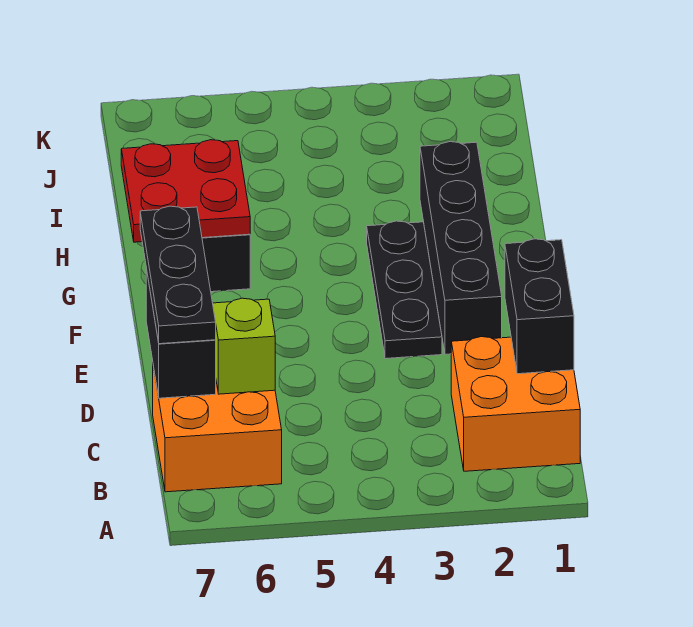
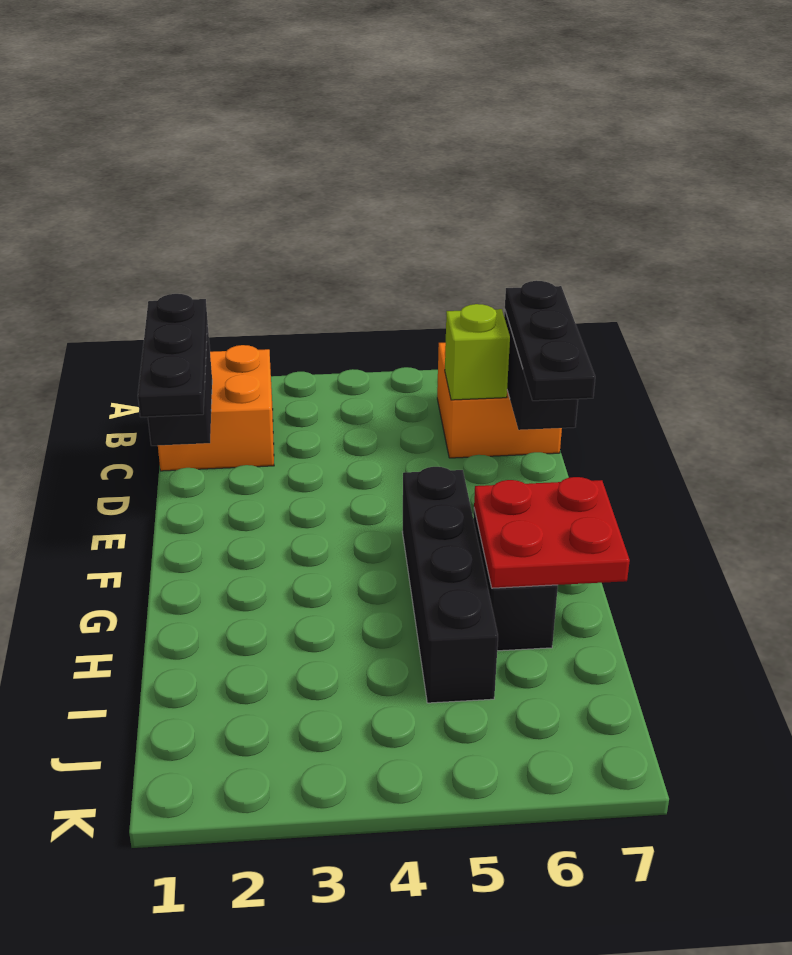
black 1x4 brick [420,142,502,354] -> black 1x4 brick moved to [402,467,498,703]
black 1x3 plate [367,221,442,359] -> black 1x3 plate moved to [138,294,207,417]

